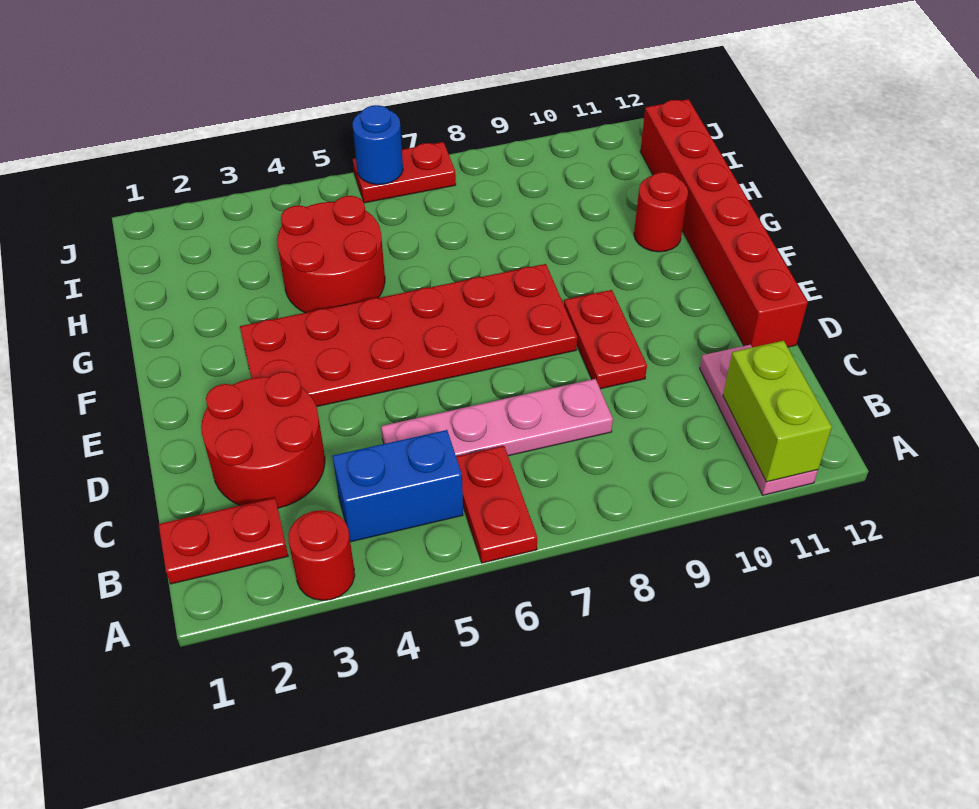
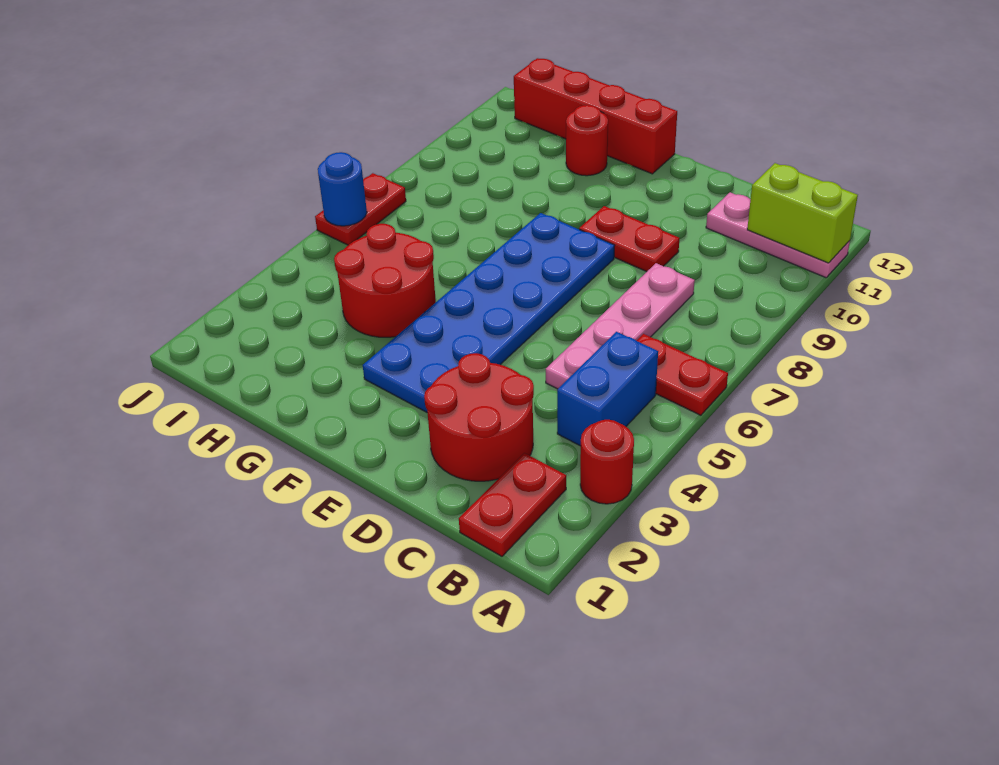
red 1x6 brick [640,99,808,347] -> red 1x4 brick [514,58,677,174]
red 2x6 plate [240,264,577,407] -> blue 2x6 plate [363,213,615,412]

